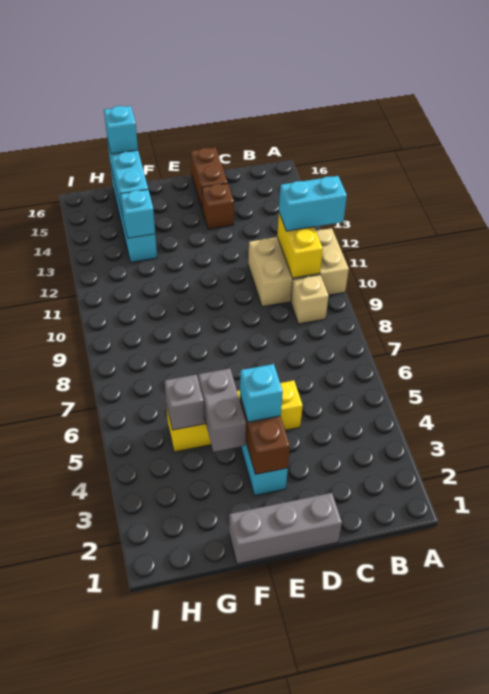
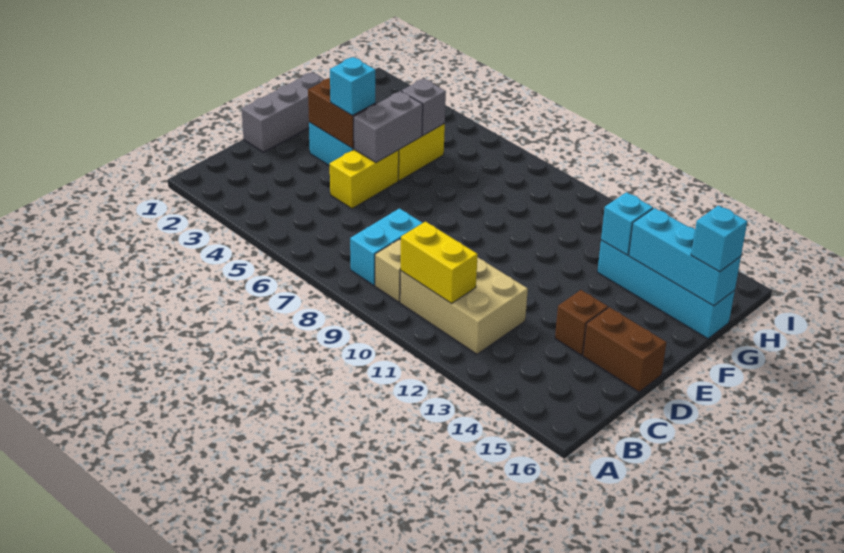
tan 2x3 brick [248,228,349,307] -> tan 2x3 brick turned to [400,257,528,354]
cyan 1x2 brick [279,176,347,231] -> cyan 1x2 brick moved to [350,209,422,285]
grey 1x2 brick [198,368,246,452] -> grey 1x2 brick turned to [354,91,423,163]

